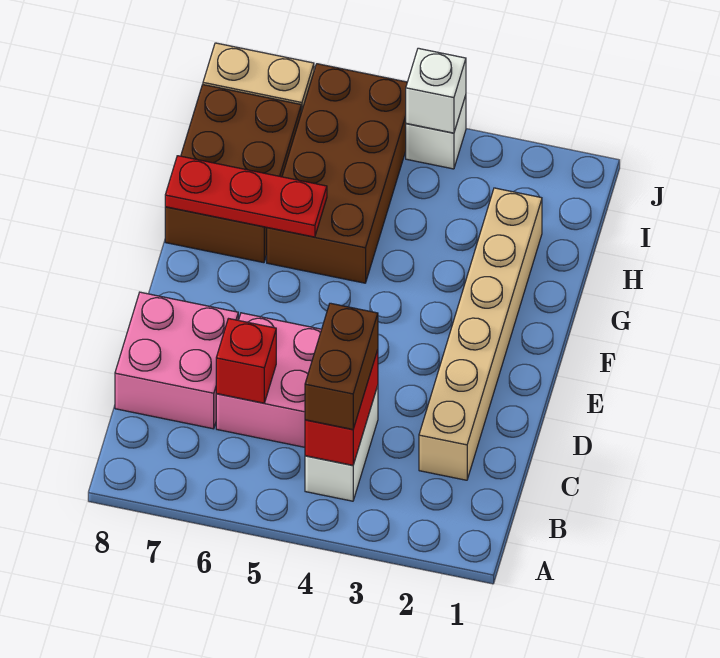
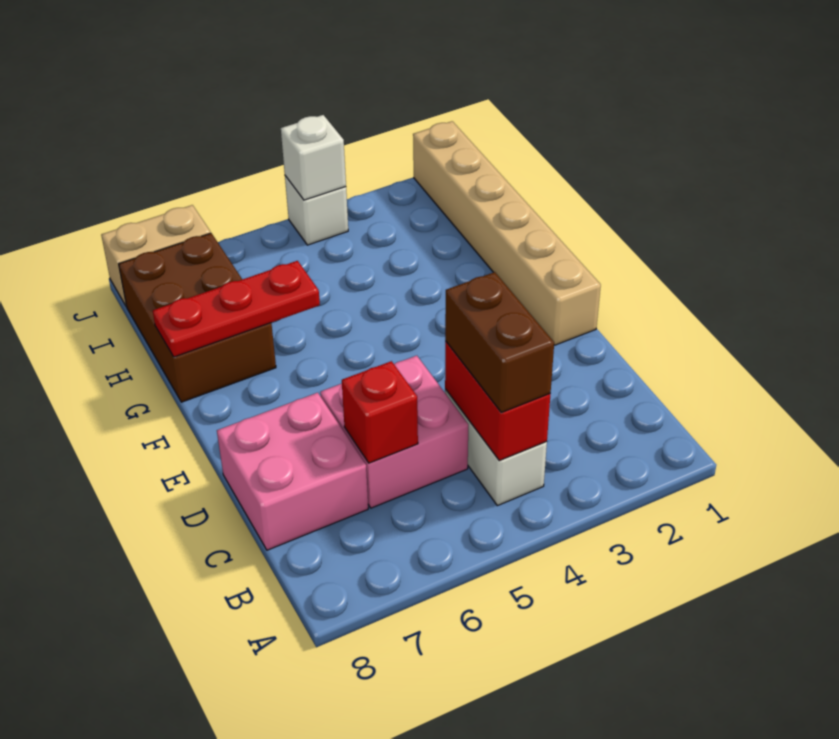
tan 1x6 brick [419,188,542,480] -> tan 1x6 brick moved to [413,121,601,345]
brown 2x4 brick [267,64,407,283] -> none

